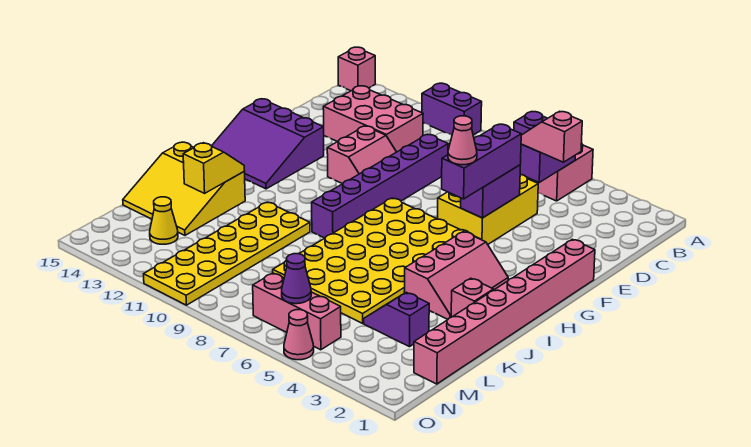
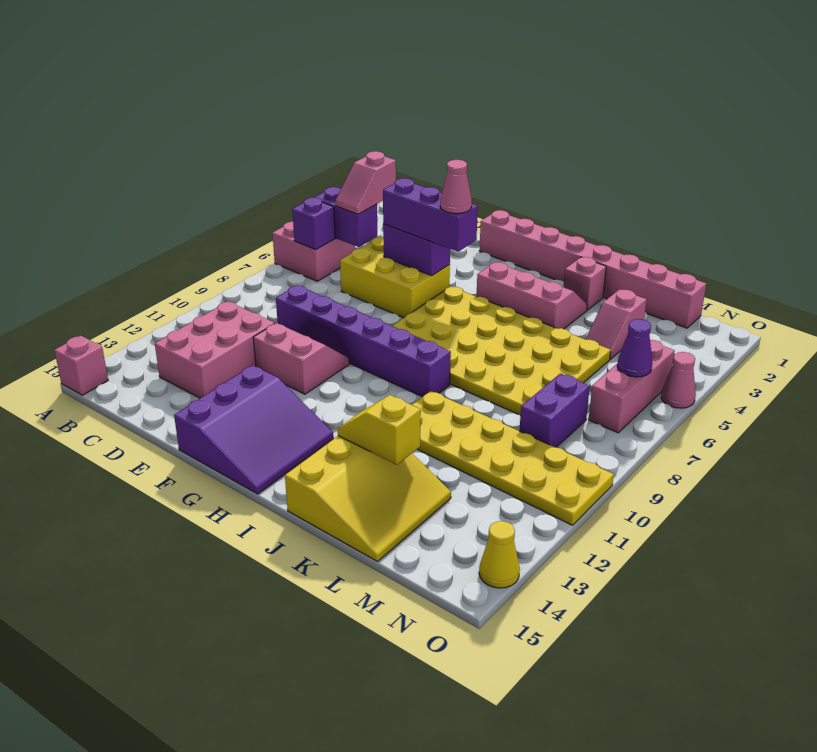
purple 1x2 brick [422,83,482,135] -> purple 1x2 brick moved to [519,373,590,447]
purple 1x2 slope [364,292,429,347] -> pink 1x2 slope [585,289,647,359]
yellow 1x1 cone [150,197,178,244] -> yellow 1x1 cone moved to [479,521,520,588]

